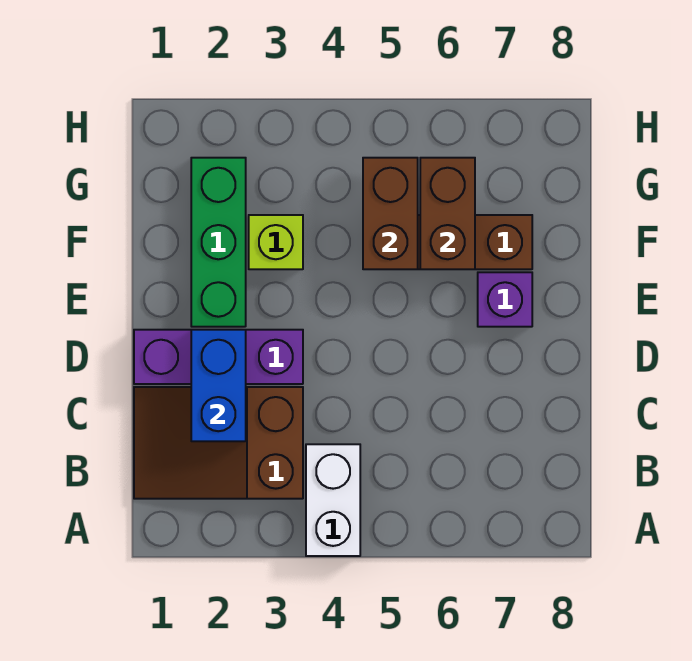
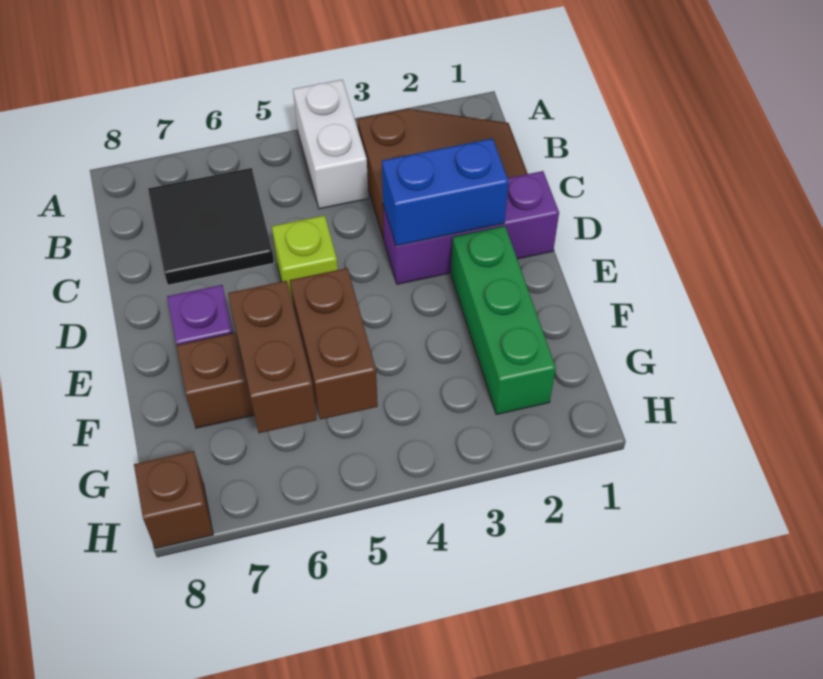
none -> black 2x2 tile [148,168,274,285]
blue 1x2 brick [191,330,246,441] -> blue 1x2 brick turned to [382,138,509,246]
lime 1x1 brick [249,215,303,269] -> lime 1x1 brick moved to [272,215,338,304]
none -> brown 1x1 brick [134,451,213,549]

